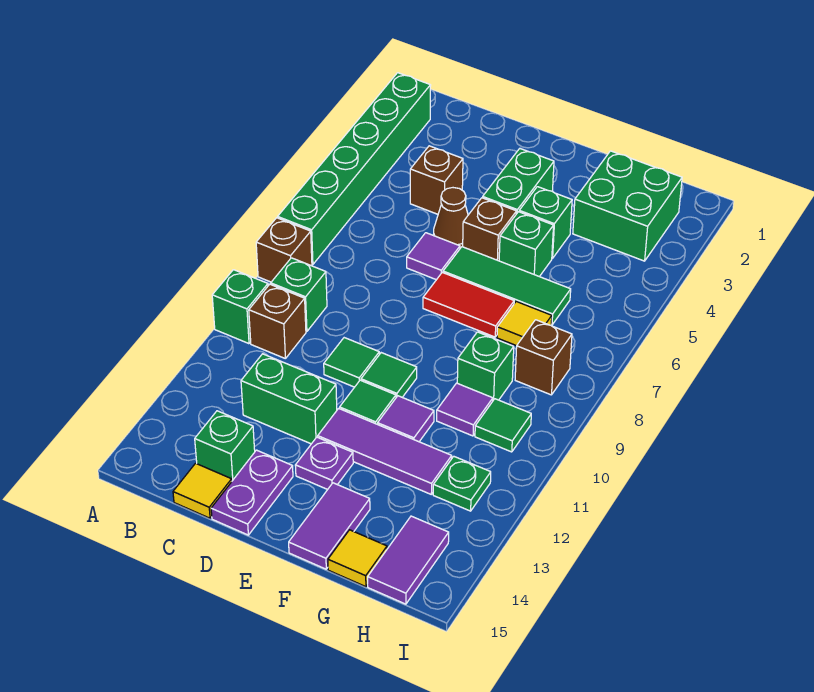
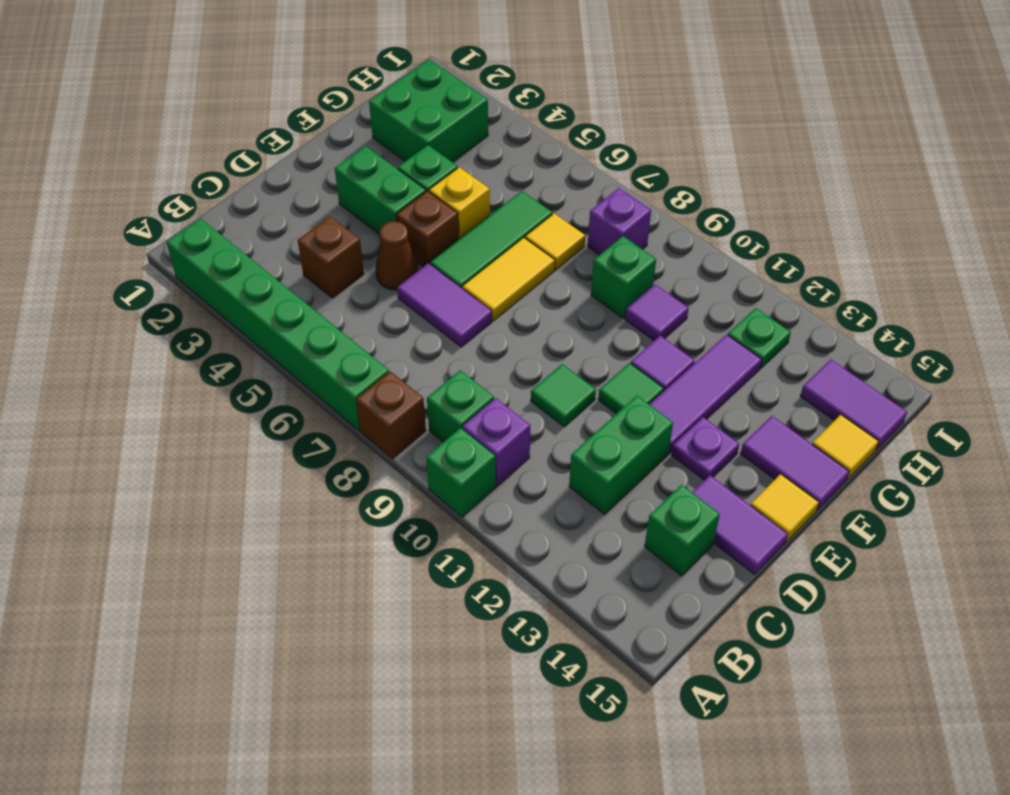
brown 1x1 brick [249,284,306,358] -> purple 1x1 brick [462,398,530,486]
yellow 1x1 tile [173,463,232,518] -> yellow 1x1 tile moved to [750,474,819,542]
purple 1x1 tile [407,233,460,280] -> purple 1x2 tile [397,263,492,347]
purple 1x2 plate [211,450,293,535] -> purple 1x2 tile [692,476,788,575]
red 1x2 tile [423,272,514,337] -> yellow 1x2 tile [462,237,555,321]
green 1x1 tile [361,353,417,397] -> none
green 1x1 brick [499,212,554,277] -> yellow 1x1 brick [429,167,490,239]
brown 1x1 brick [515,320,572,395] -> purple 1x1 brick [588,188,651,255]
green 1x1 tile [475,399,531,452] -> none

